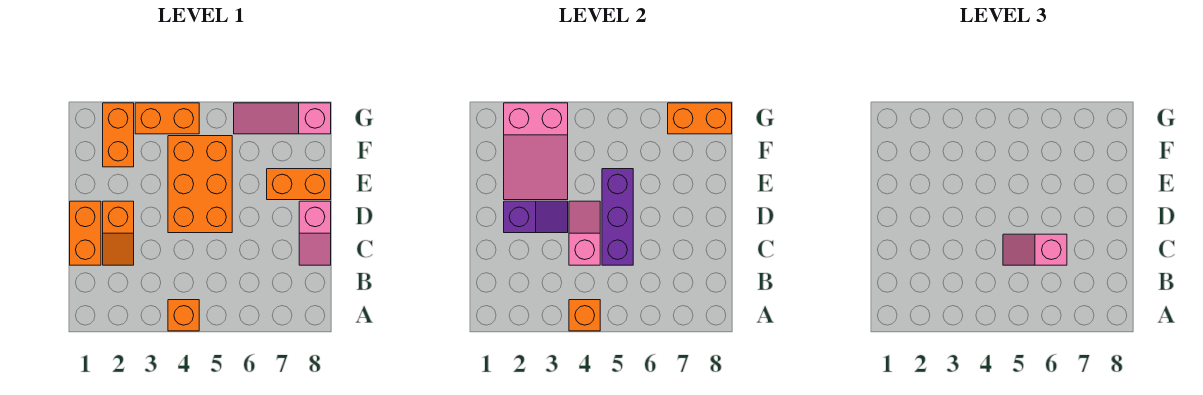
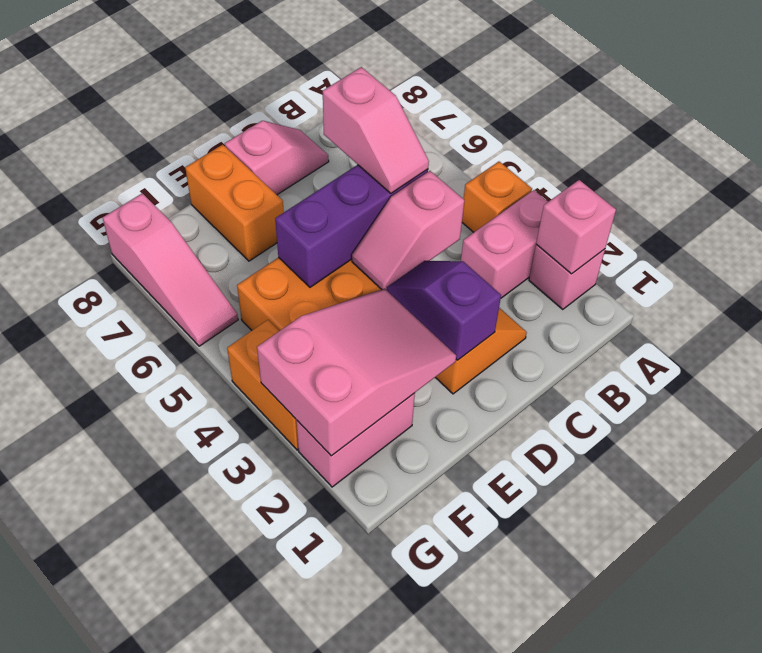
none -> pink 1x1 brick [529,244,605,309]
none -> pink 1x1 brick [536,180,616,274]
none -> pink 1x2 brick [461,190,548,298]
orange 1x1 brick [569,300,600,331] -> none
orange 1x2 brick [70,201,101,265] -> none
orange 1x2 brick [103,103,134,167] -> pink 1x2 brick [296,393,415,487]
orange 1x2 brick [668,103,732,134] -> none

